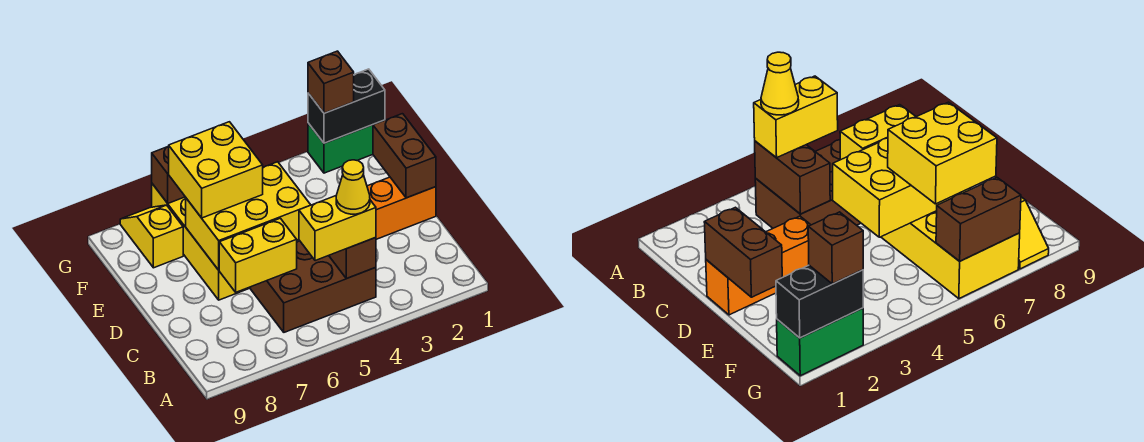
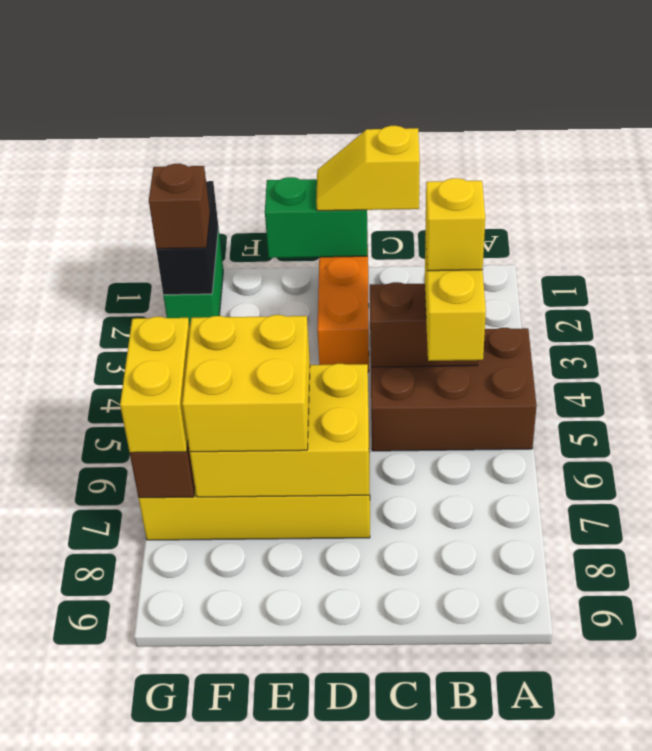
brown 2x3 brick [251,241,376,332] -> brown 2x3 brick turned to [371,328,537,451]
yellow 1x1 cone [336,160,370,214] -> yellow 1x1 brick [425,178,485,271]
yellow 1x2 brick [219,218,297,292] -> yellow 1x2 brick moved to [120,317,190,453]
brown 1x2 brick [373,114,436,198] -> green 1x2 brick [265,177,368,258]
yellow 2x3 brick [186,162,310,270] -> yellow 2x3 brick turned to [190,364,369,497]
yellow 1x2 slope [120,205,183,268] -> yellow 1x2 slope moved to [316,126,420,211]

